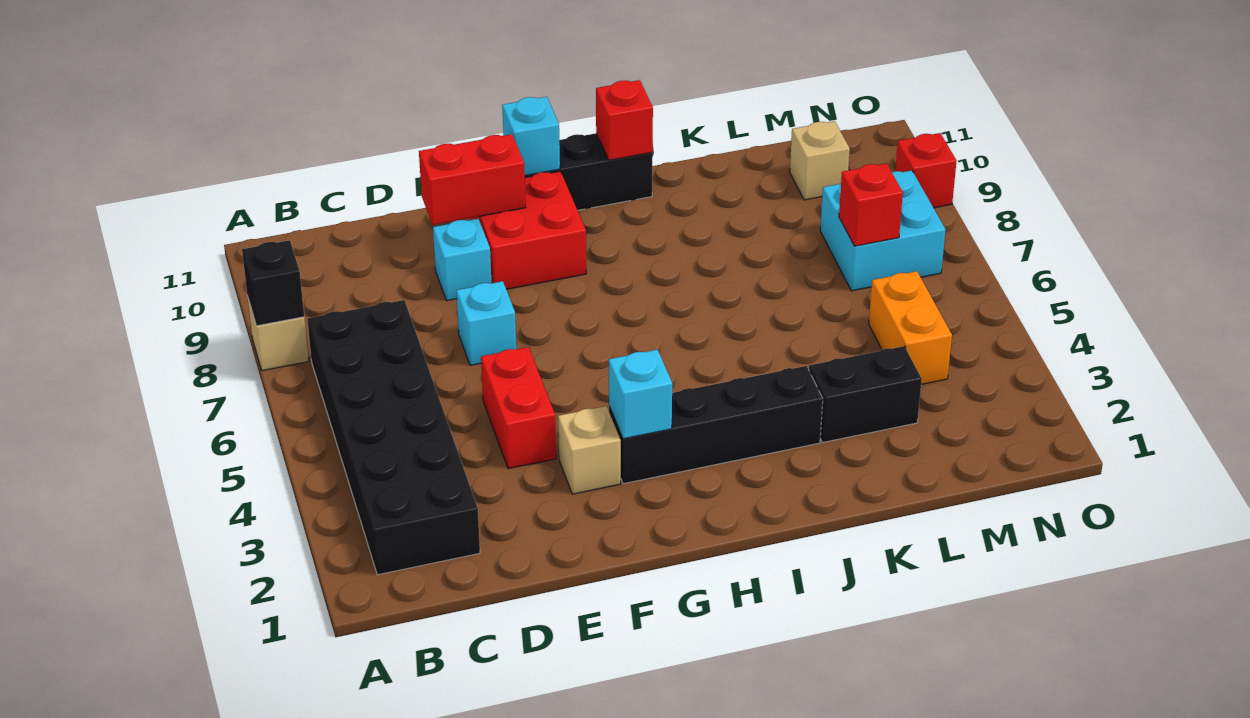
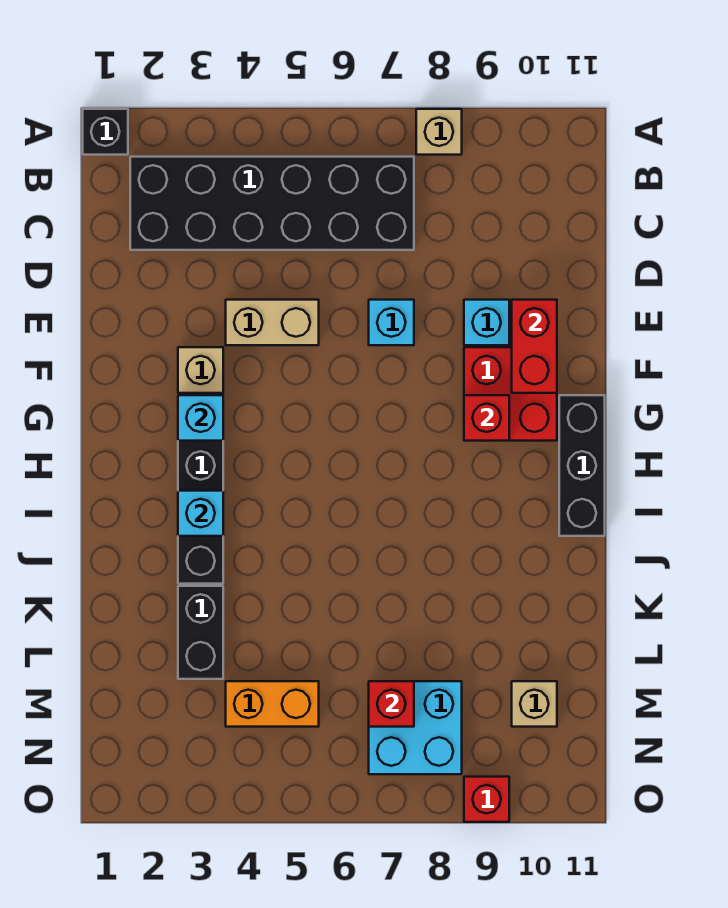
black 1x1 brick [242,240,304,326] -> black 1x1 brick moved to [83,109,128,155]
red 1x2 brick [481,347,556,469] -> tan 1x2 brick [226,300,319,345]
cyan 1x1 brick [502,97,560,176] -> cyan 1x1 brick moved to [178,491,223,536]
red 1x1 brick [596,80,653,160] -> red 1x1 brick moved to [464,395,509,441]

